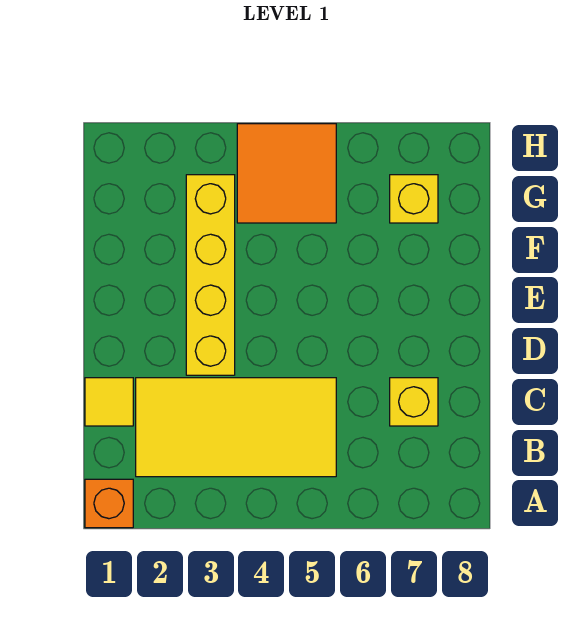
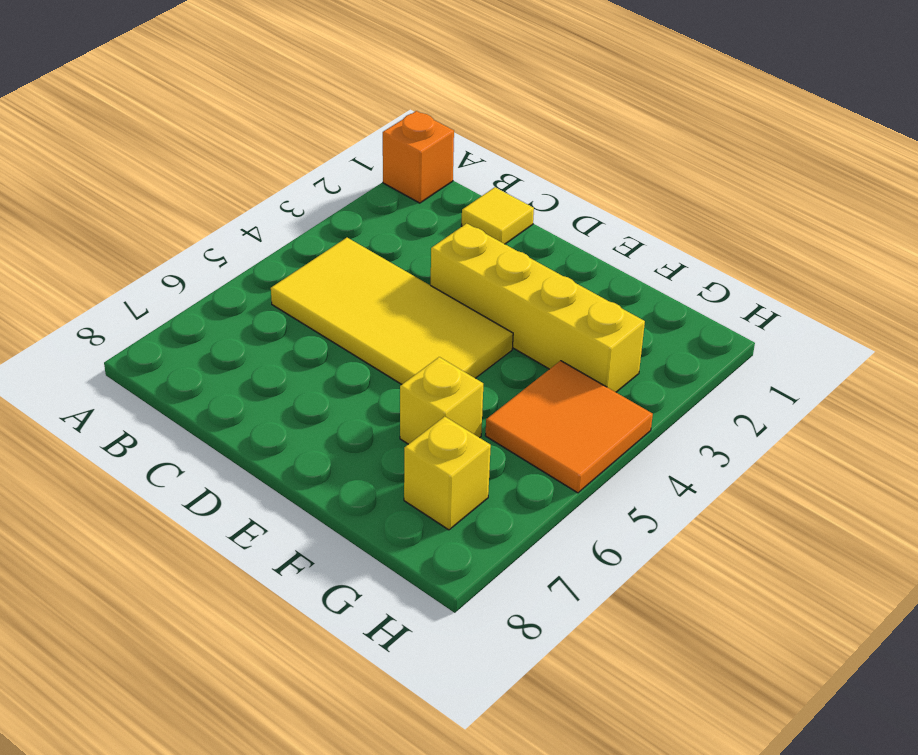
yellow 2x4 tile [136,378,336,477] -> yellow 2x4 tile turned to [271,238,513,384]
yellow 1x1 brick [390,378,438,426] -> yellow 1x1 brick moved to [400,357,483,444]

